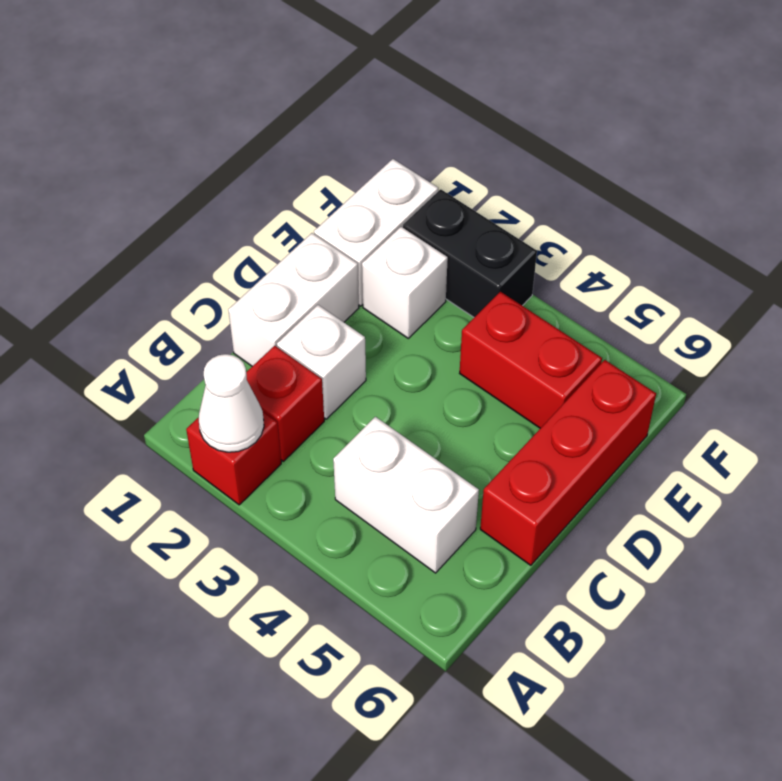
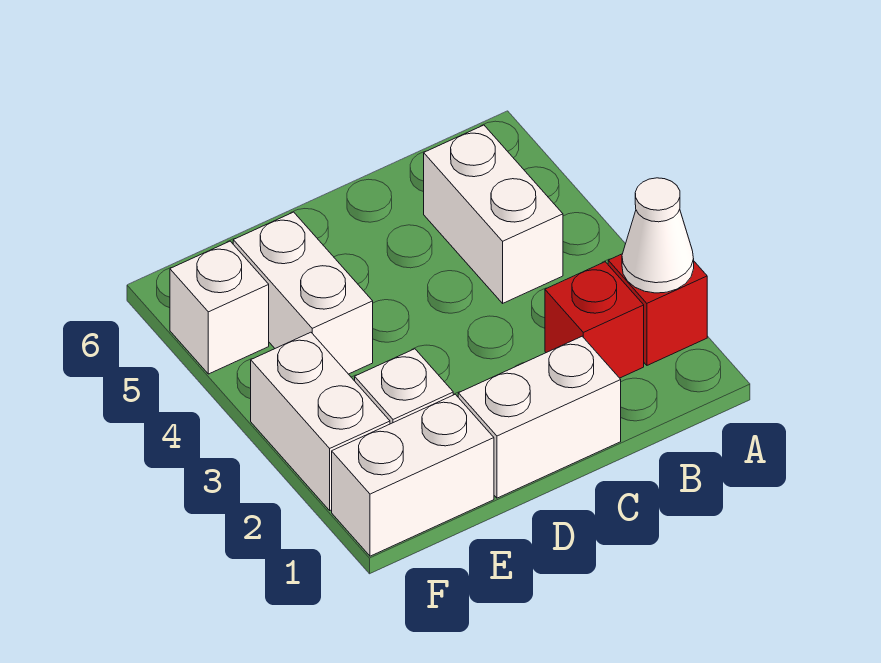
white 1x1 brick [277,305,366,419] -> white 1x1 brick moved to [170,241,269,374]
red 1x3 brick [480,360,656,565] -> none
red 1x2 brick [460,292,602,428] -> white 1x2 brick [233,212,373,374]
black 1x2 brick [403,189,537,317] -> white 1x2 brick [251,332,390,510]

